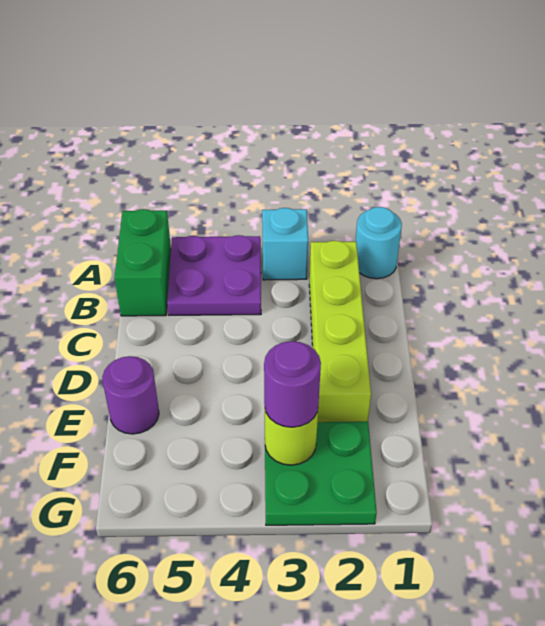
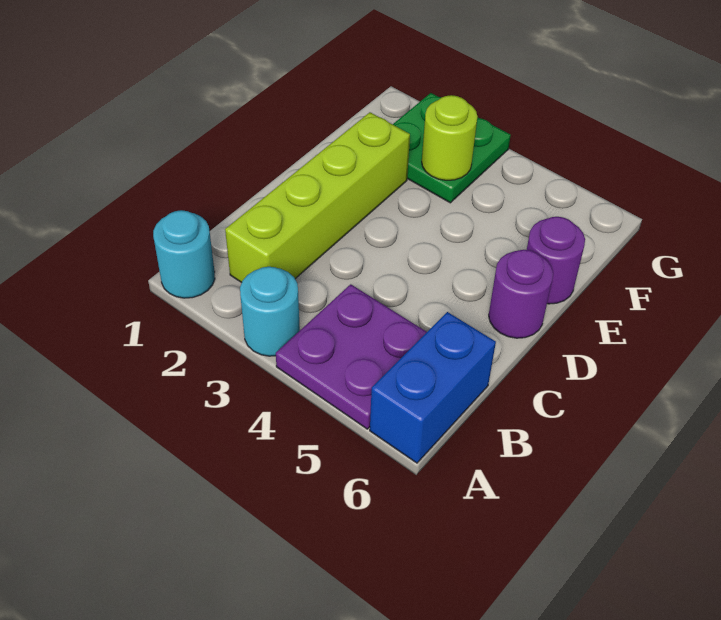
cyan 1x1 brick [262,208,308,280] -> cyan 1x1 round brick [240,267,300,356]
green 1x2 brick [115,209,171,316] -> blue 1x2 brick [370,312,496,463]
purple 1x1 round brick [264,341,321,427] -> purple 1x1 round brick moved to [489,250,553,338]

